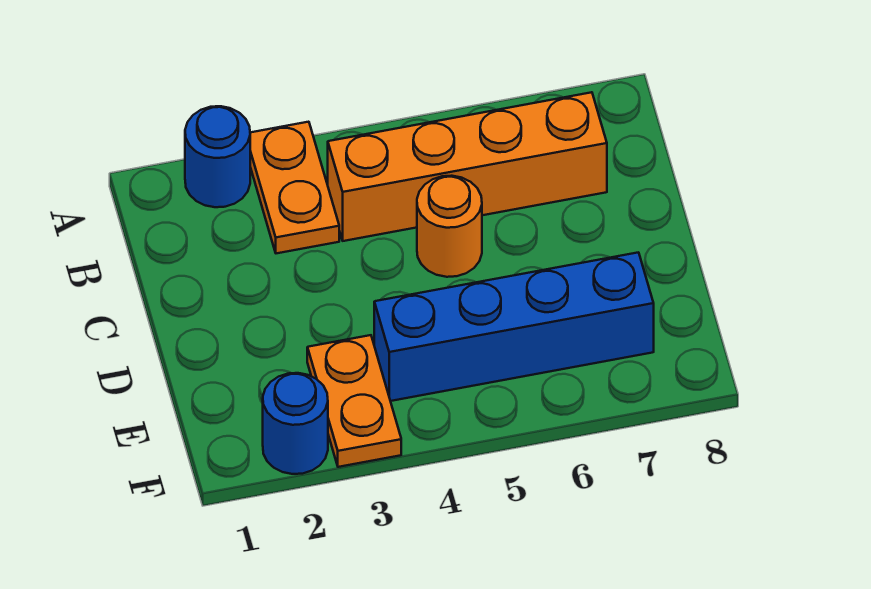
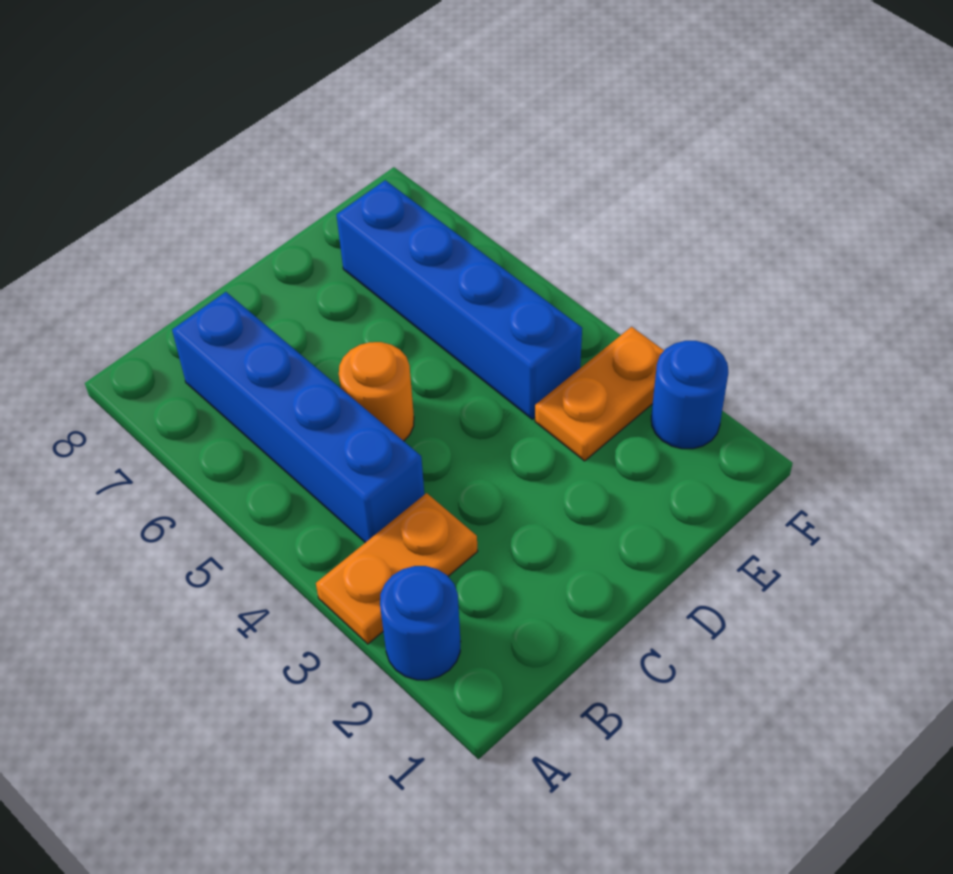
orange 1x4 brick [328,92,607,241] -> blue 1x4 brick [172,292,424,543]

